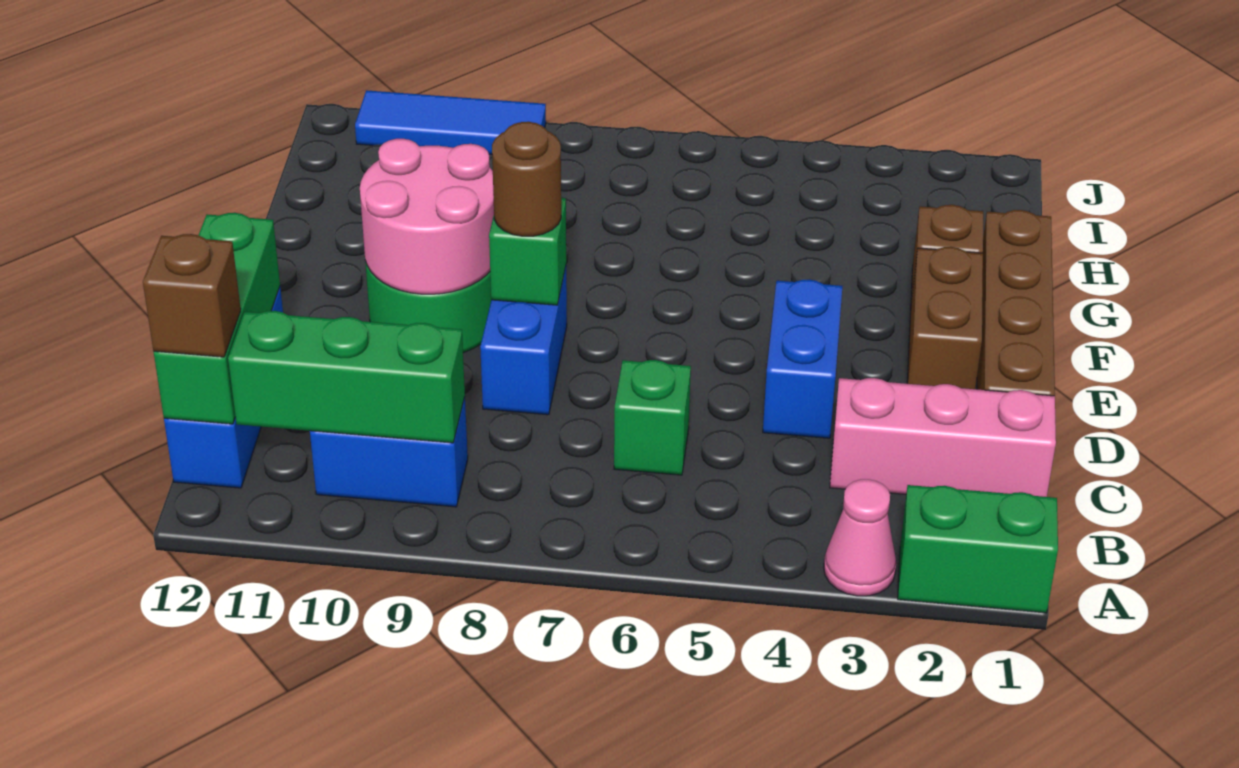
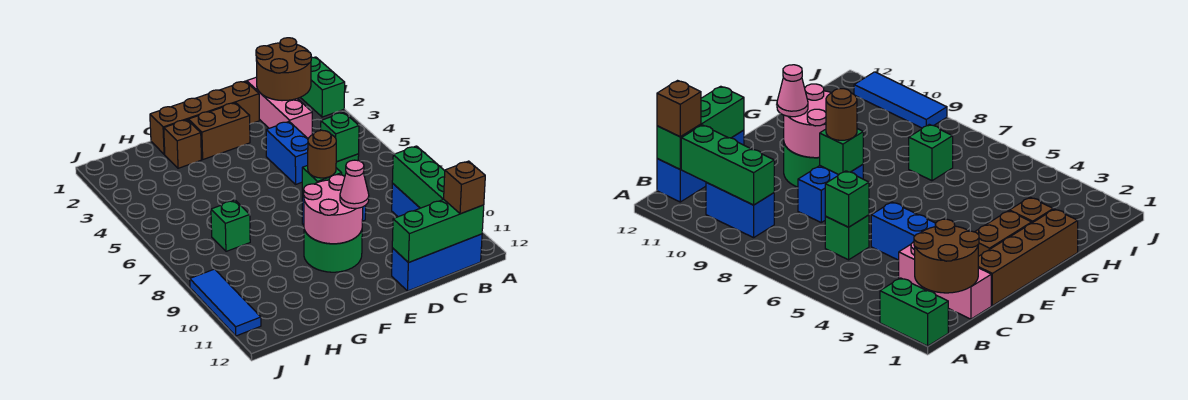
pink 1x1 cone [824,479,896,596] -> pink 1x1 cone moved to [340,160,369,208]
none -> brown 2x2 round brick [256,38,311,101]
none -> green 1x1 brick [321,112,359,162]
blue 1x2 brick [763,279,842,438] -> blue 1x2 brick turned to [266,122,308,184]
none -> green 1x1 brick [211,200,250,251]

